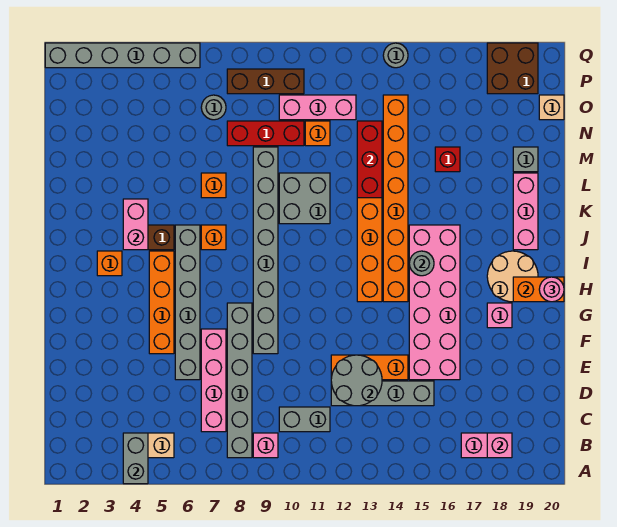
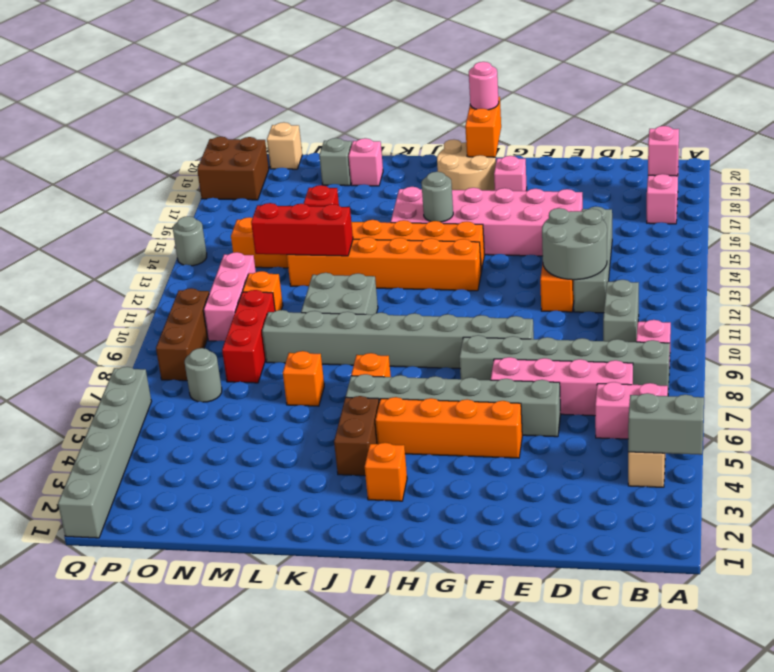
pink 1x2 brick [123,199,148,250] -> pink 1x2 brick moved to [595,382,668,439]
pink 1x3 brick [513,173,538,250] -> pink 1x1 brick [349,138,383,186]

